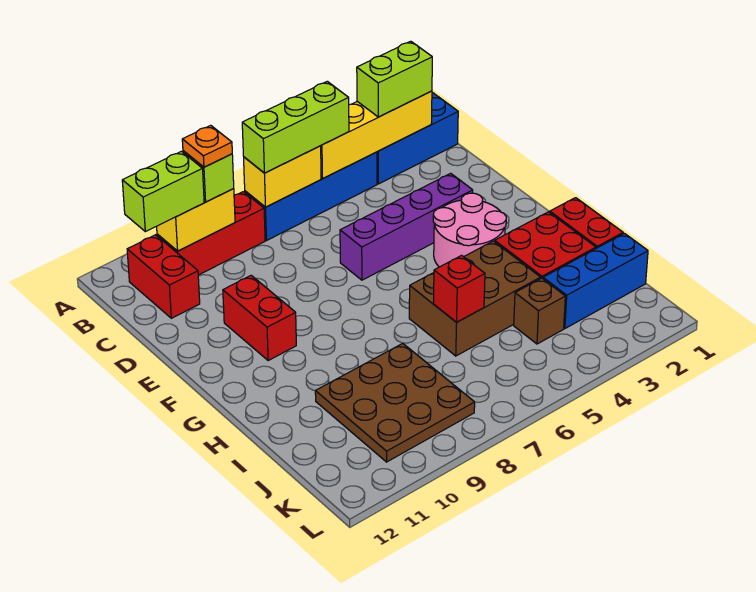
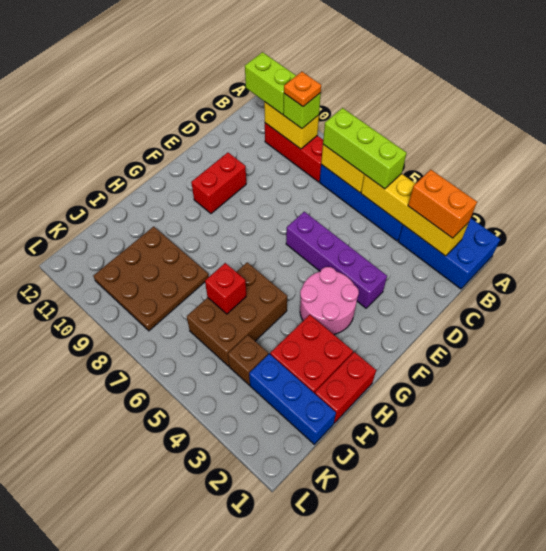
lime 1x2 brick [357,41,432,117] -> orange 1x2 brick [408,170,477,238]
red 1x2 brick [127,235,200,318] -> none
brown 2x3 brick [409,241,541,356] -> brown 2x3 brick turned to [187,262,287,366]

